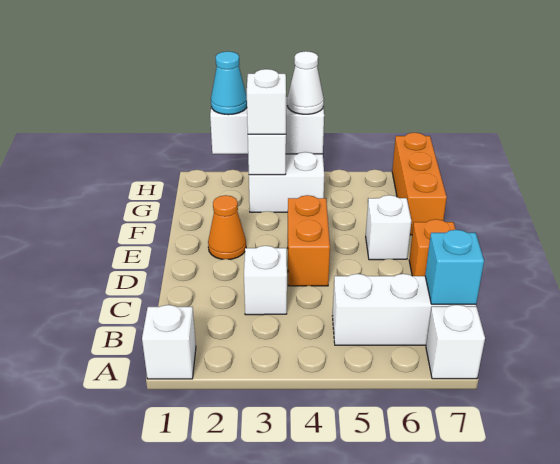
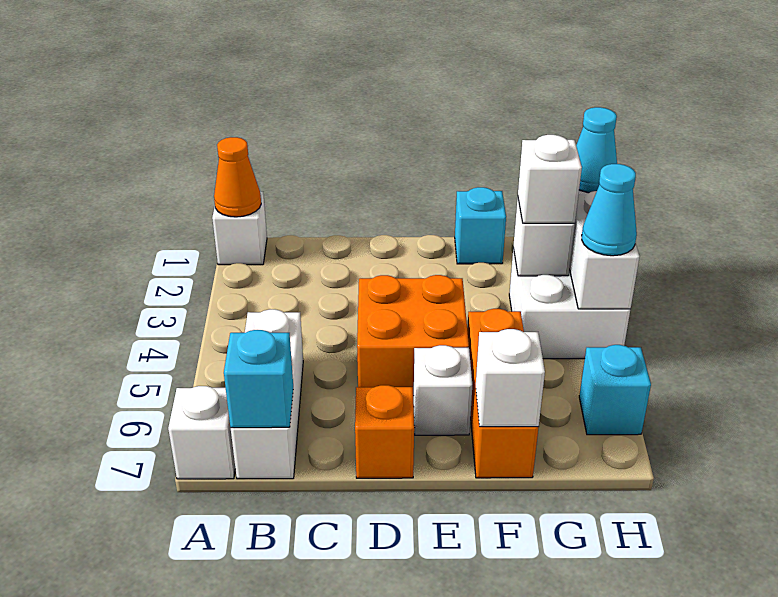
white 1x1 brick [244,246,287,315] -> white 1x1 brick moved to [476,329,545,427]
orange 1x2 brick [288,195,330,286] -> orange 2x2 brick [357,275,469,395]
orange 1x1 cone [208,195,246,259] -> orange 1x1 cone moved to [214,137,261,217]
none -> cyan 1x1 brick [455,187,506,264]
orange 1x3 brick [392,133,447,235] -> orange 1x3 brick turned to [467,309,539,478]
white 1x1 cone [287,51,324,114] -> cyan 1x1 cone [582,164,637,256]
none -> cyan 1x1 brick [579,345,651,435]

